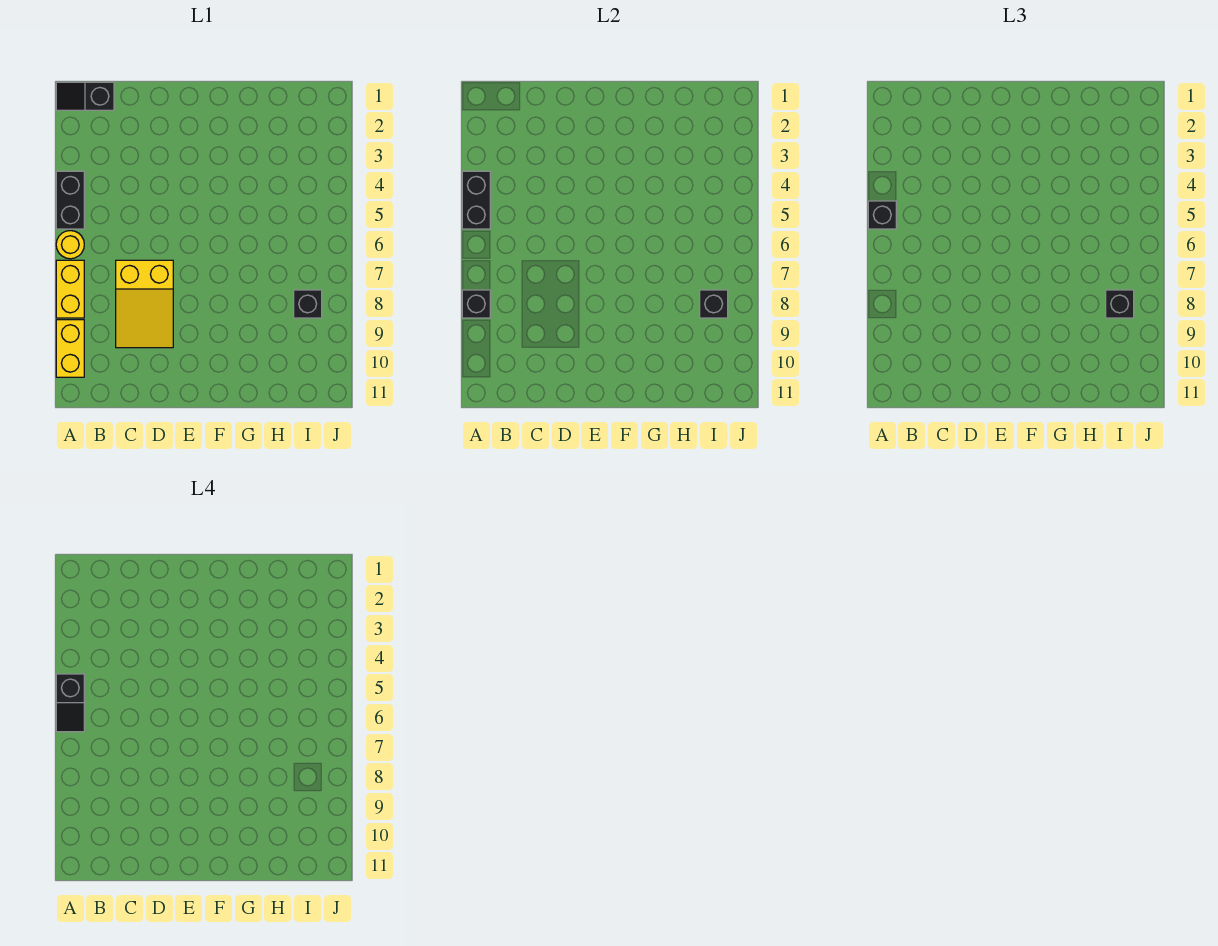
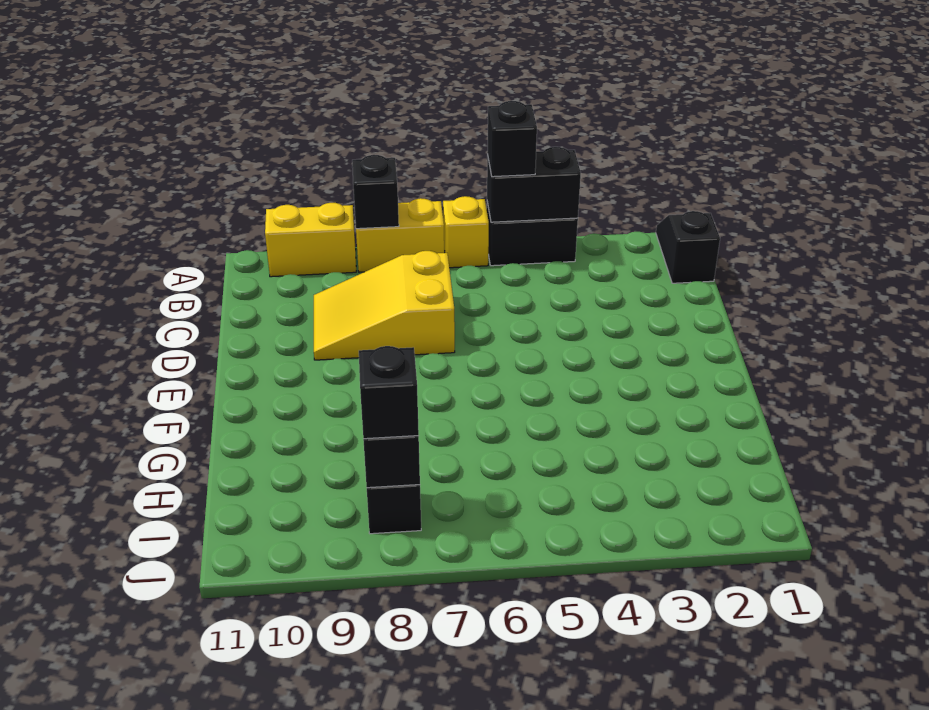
black 1x2 slope [56,674,84,732] -> none
yellow 1x1 round brick [56,231,84,259] -> yellow 1x1 brick [443,196,489,268]

